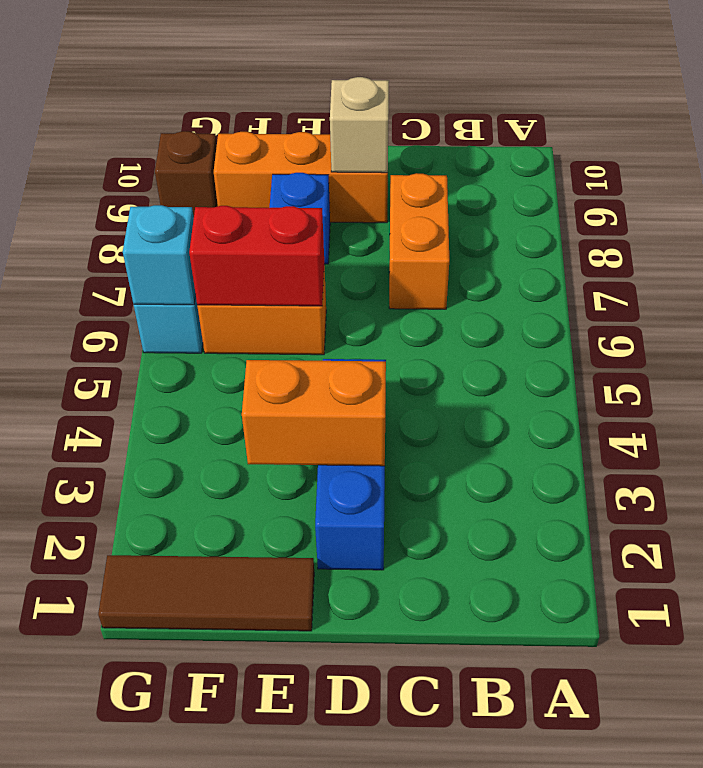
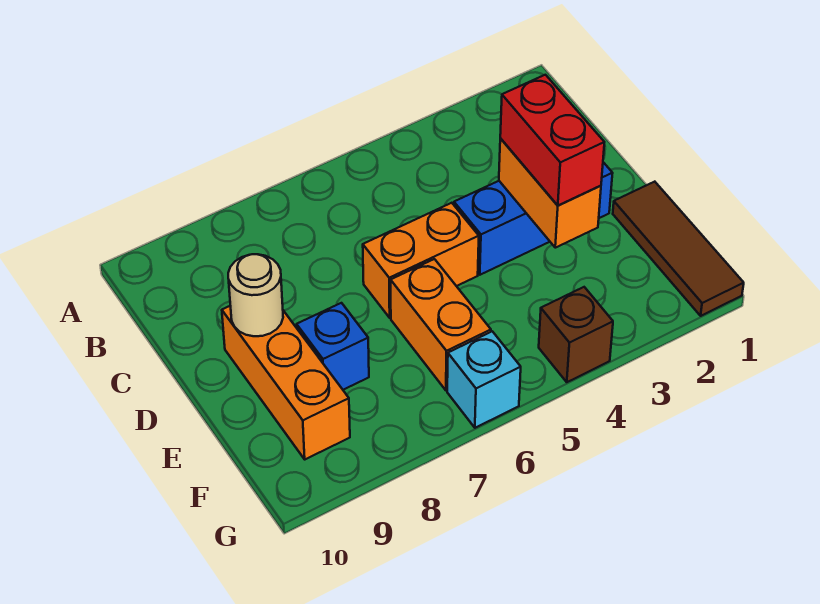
orange 1x2 brick [389,173,449,309] -> orange 1x2 brick moved to [363,203,479,318]
tan 1x1 brick [330,77,389,173] -> tan 1x1 round brick [228,254,283,336]
red 1x2 brick [189,206,324,306] -> red 1x2 brick moved to [500,75,604,205]
cyan 1x1 brick [123,205,196,305] -> none
brown 1x1 brick [155,131,218,217] -> brown 1x1 brick moved to [539,287,613,382]

